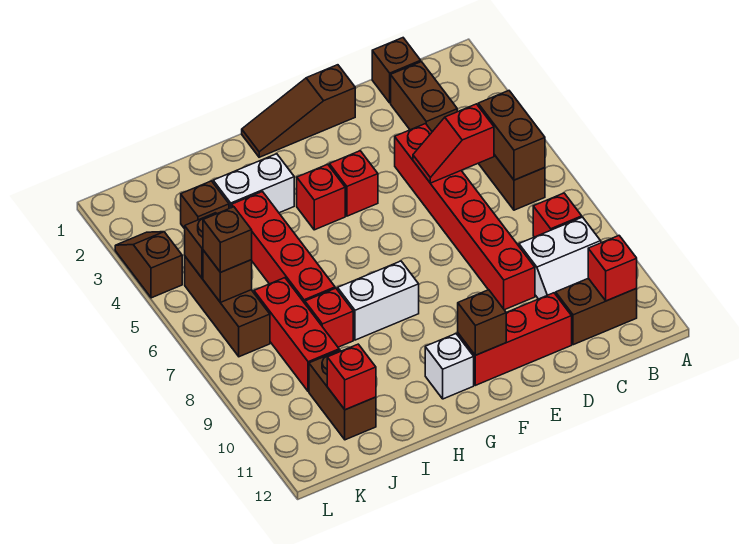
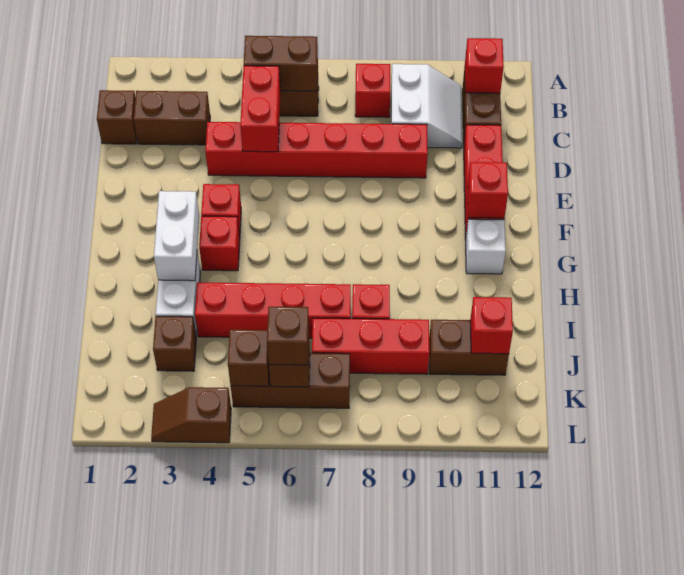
red 1x2 slope [413,104,494,183] -> red 1x2 brick [240,66,281,152]
brown 1x3 slope [242,65,355,157] -> none
brown 1x1 brick [458,290,506,355] -> red 1x1 brick [467,162,508,218]
white 1x2 brick [338,261,419,340] -> white 1x2 brick moved to [154,191,199,281]

